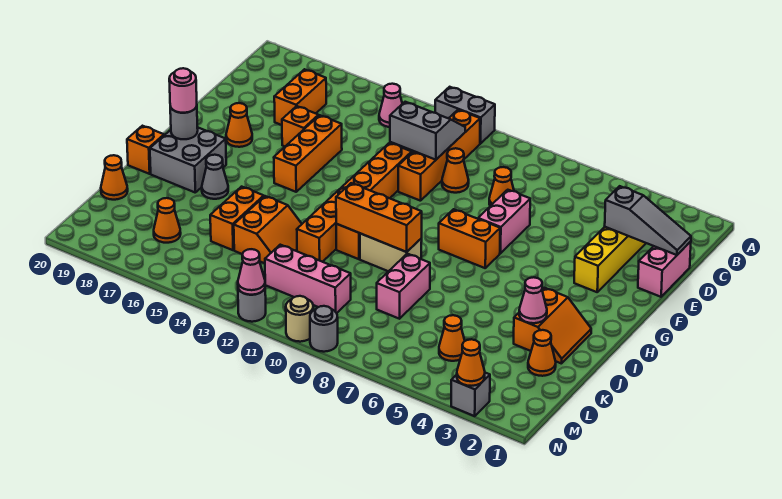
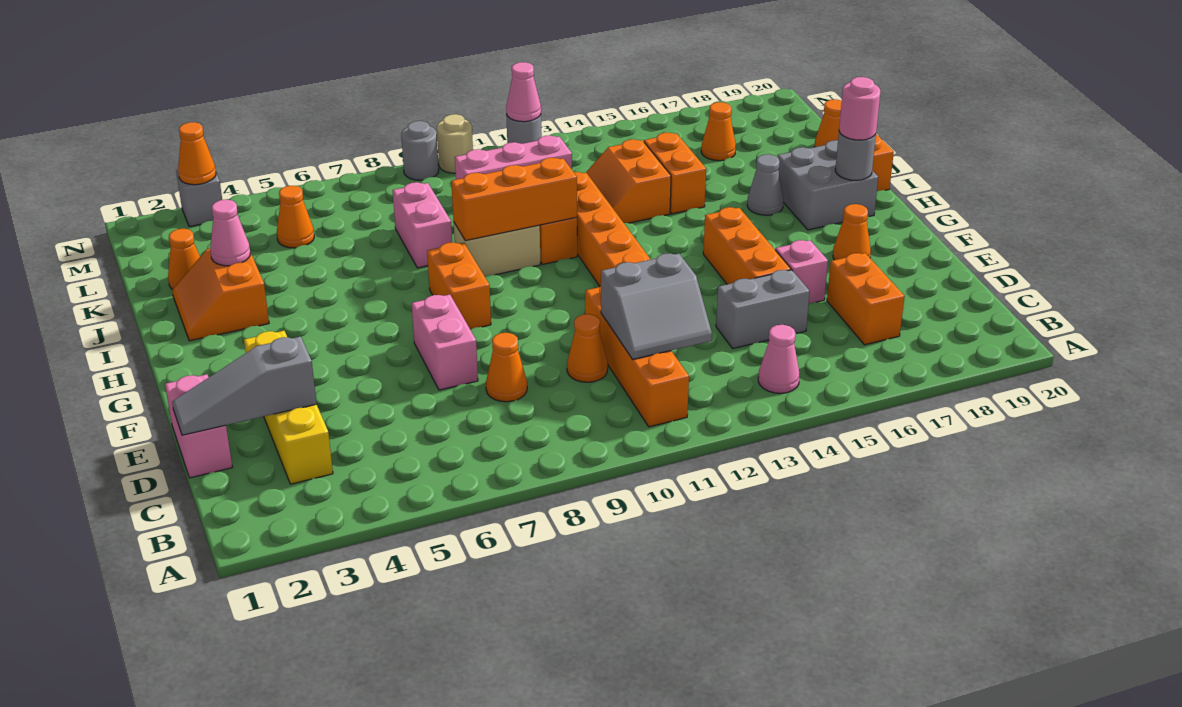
grey 1x2 brick [435,87,495,144] -> grey 1x2 brick moved to [716,270,810,349]
orange 1x1 brick [282,106,319,146] -> pink 1x1 brick [775,240,828,304]
orange 1x2 brick [439,209,500,268] -> orange 1x2 brick turned to [427,242,491,329]

